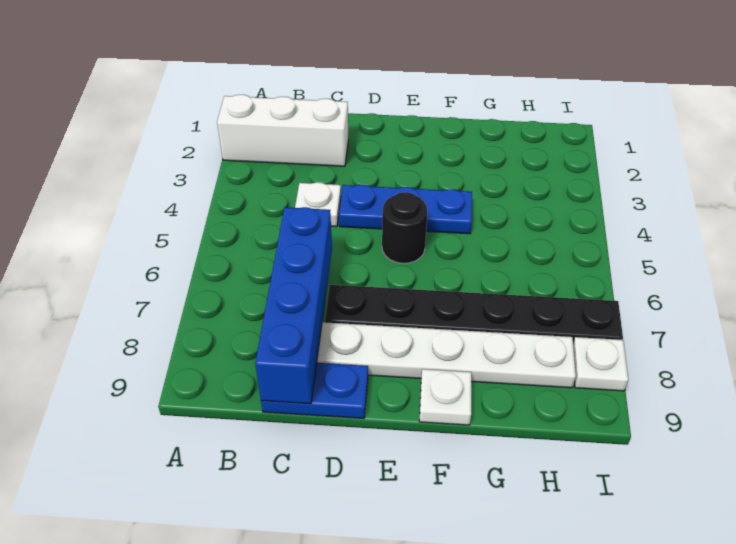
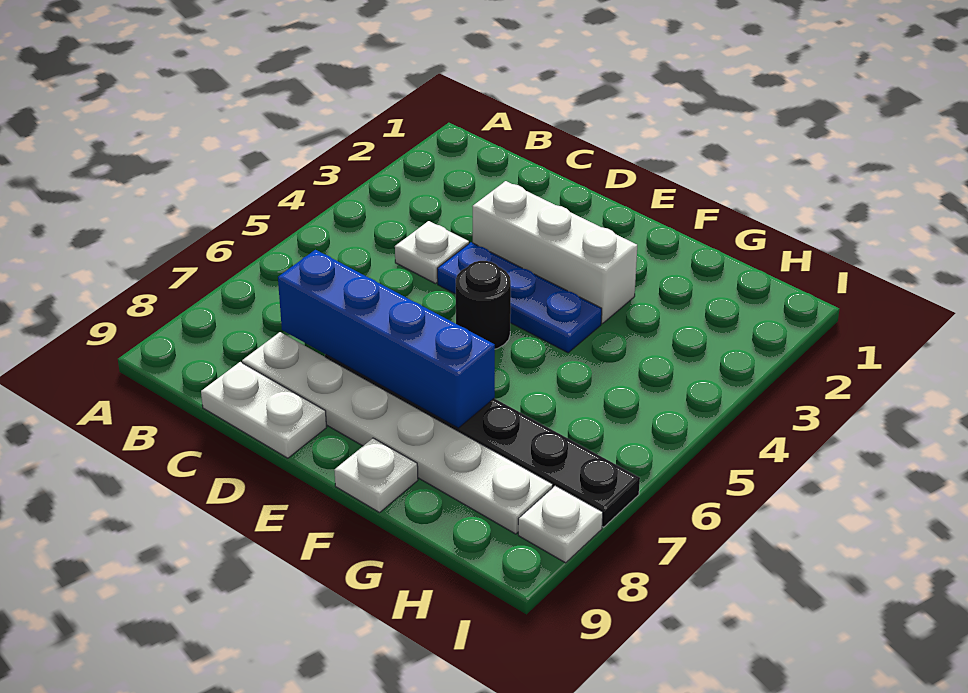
white 1x3 brick [217,95,348,166] -> white 1x3 brick moved to [472,181,637,324]
blue 1x4 brick [255,207,332,404] -> blue 1x4 brick turned to [278,250,495,428]
blue 1x2 plate [261,363,368,418] -> white 1x2 plate [201,362,327,458]

